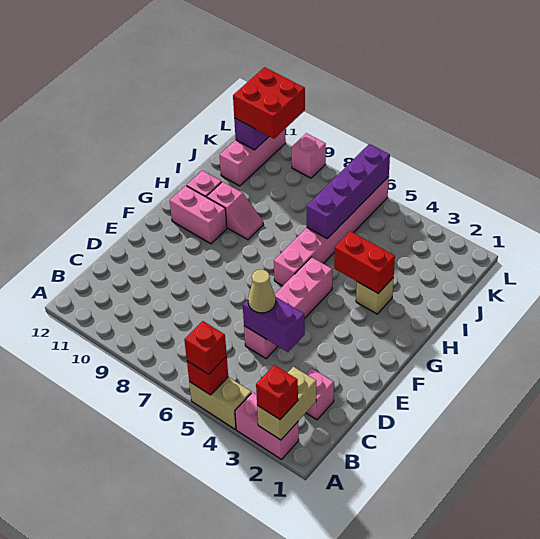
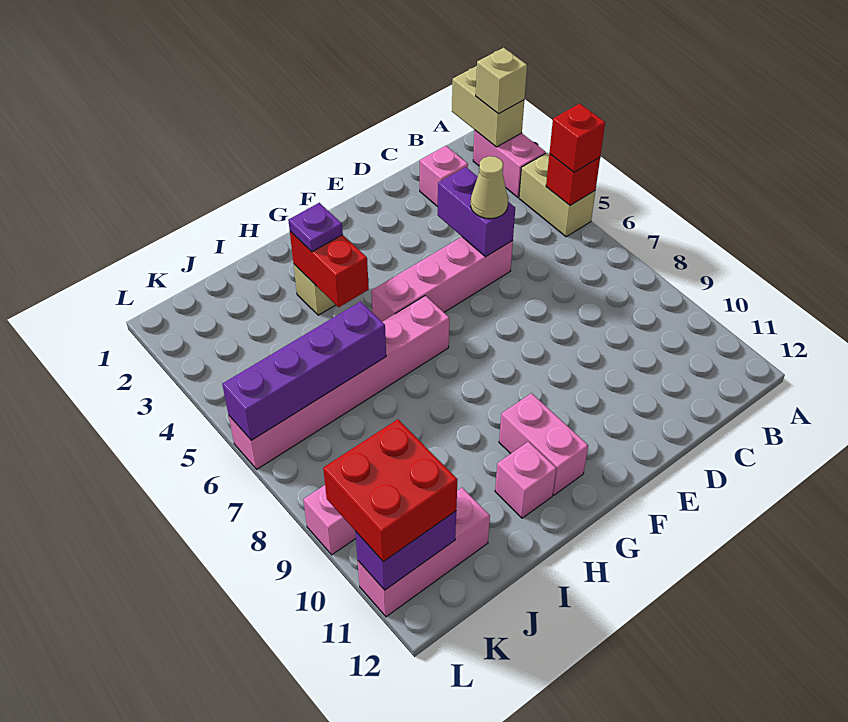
tan 1x2 brick [257,367,316,440] -> tan 1x2 brick turned to [452,66,524,147]
red 1x1 brick [256,365,298,419] -> tan 1x1 brick [476,48,527,114]
none -> purple 1x1 plate [288,203,343,252]
pink 1x2 slope [207,182,263,240] -> none

